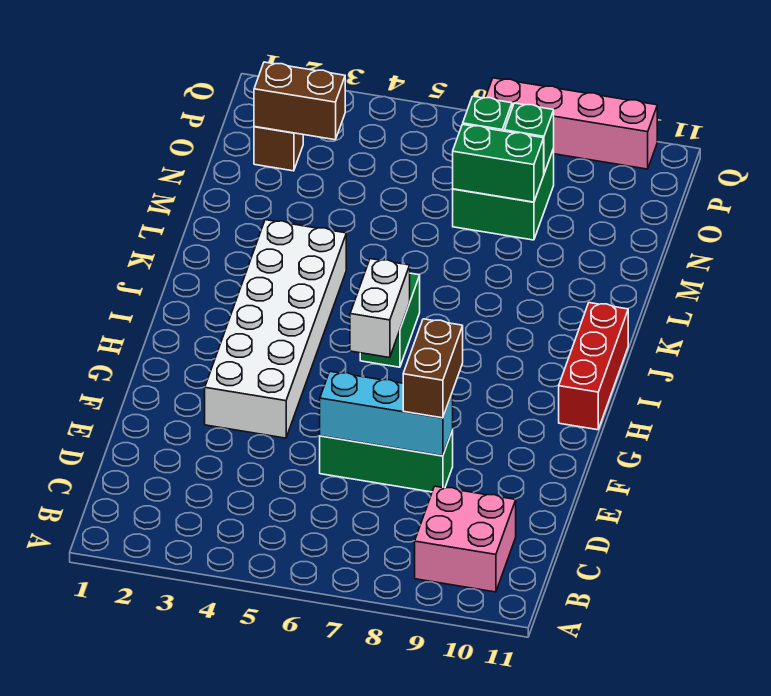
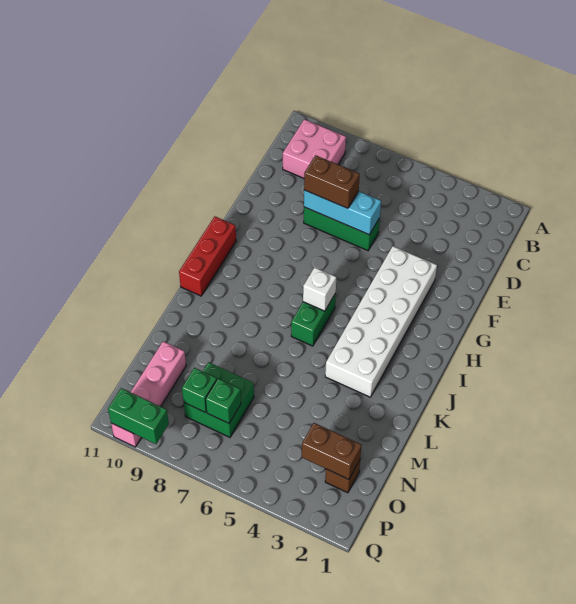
brown 1x2 brick [403,319,463,418] -> brown 1x2 brick turned to [304,155,360,208]
white 1x2 brick [350,259,410,358] -> white 1x1 brick [303,267,336,311]
green 1x2 brick [453,124,544,202] -> green 1x2 brick moved to [108,388,169,444]
pink 1x4 brick [486,78,657,169] -> pink 1x4 brick turned to [111,341,186,447]

